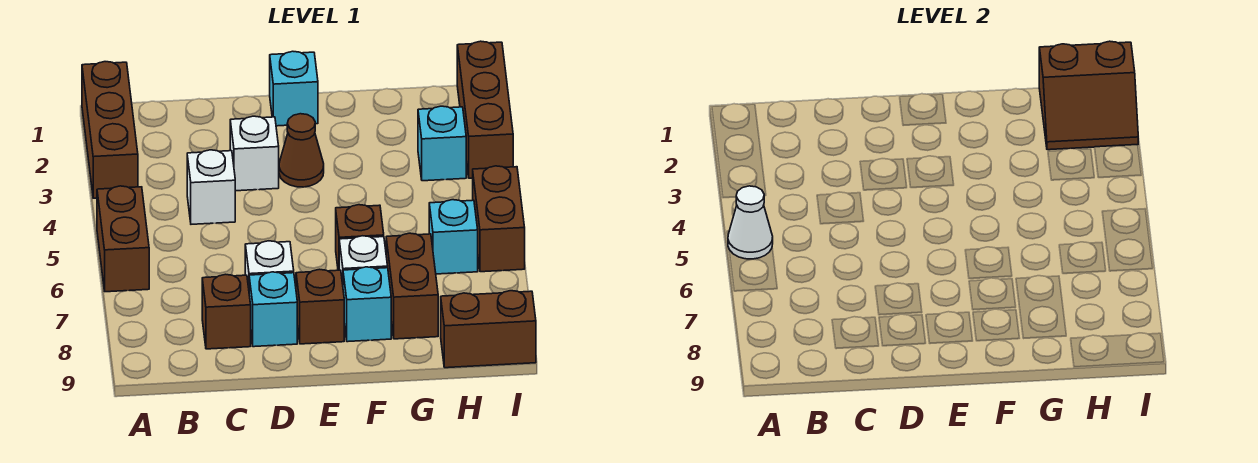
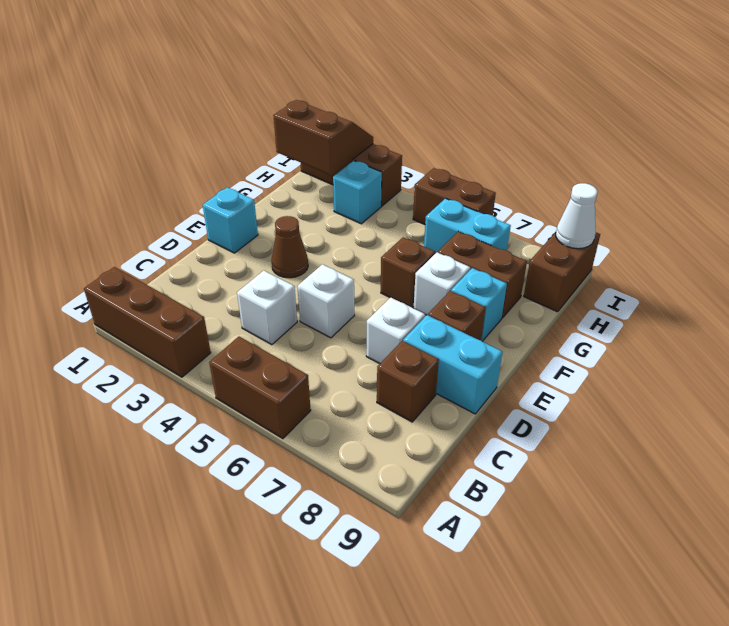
white 1x1 cone [728,186,773,259] -> white 1x1 cone moved to [556,183,598,249]
white 1x1 brick [230,116,279,191] -> white 1x1 brick moved to [297,264,354,338]
cyan 1x1 brick [249,272,297,347] -> cyan 1x2 brick [403,315,503,414]
brown 2x2 slope [1039,41,1138,150] -> brown 2x2 slope turned to [273,100,373,175]
cyan 1x1 brick [429,200,478,274] -> cyan 1x2 brick [424,198,511,254]

